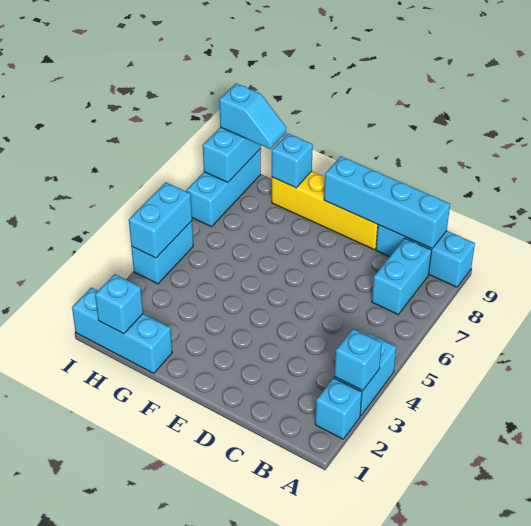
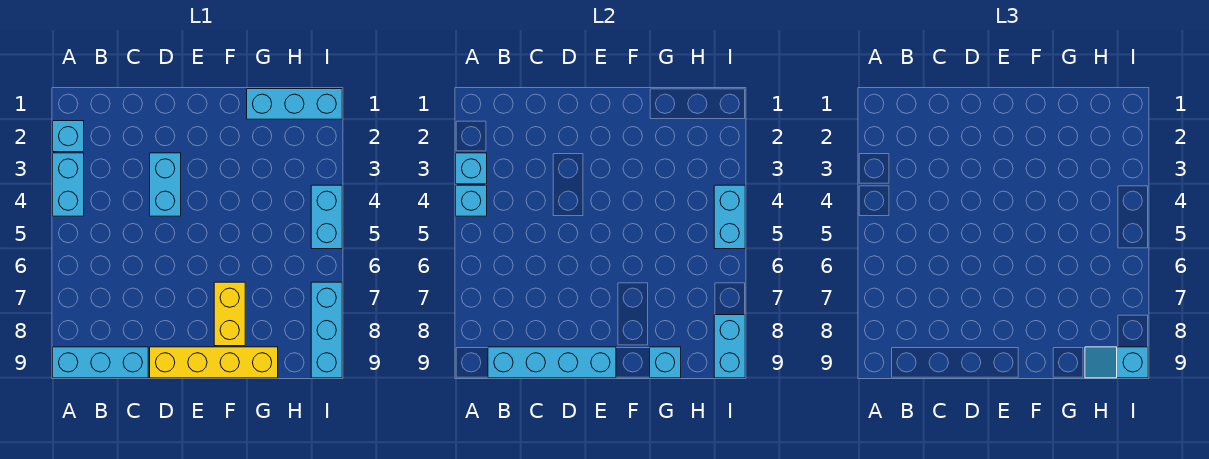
cyan 1x2 brick [372,238,432,314] -> cyan 1x2 brick moved to [150,153,181,216]
none -> yellow 1x2 brick [214,282,245,346]
cyan 1x1 brick [95,274,143,334] -> cyan 1x1 brick moved to [456,185,487,216]

